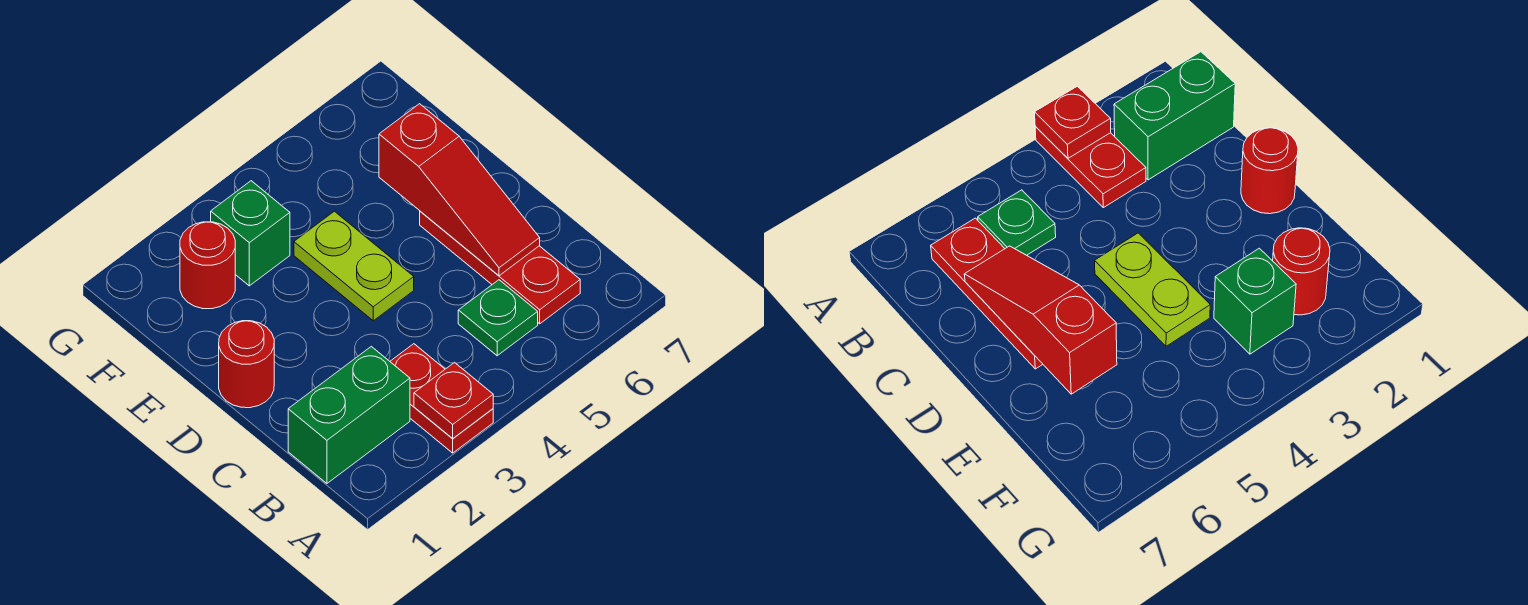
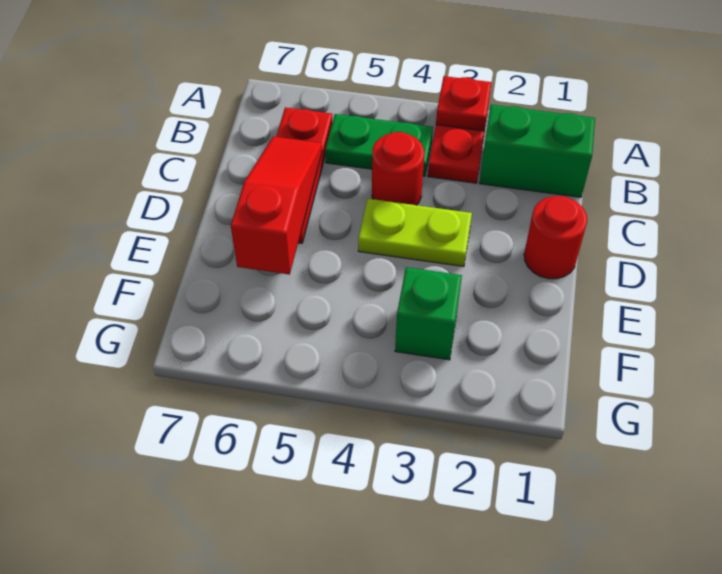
green 1x1 plate [458,280,538,356] -> green 1x2 plate [325,114,433,176]
lime 1x2 plate [294,211,414,321] -> lime 1x2 plate turned to [358,199,472,267]
red 1x1 round brick [180,222,235,309] -> red 1x1 round brick moved to [372,132,424,205]

